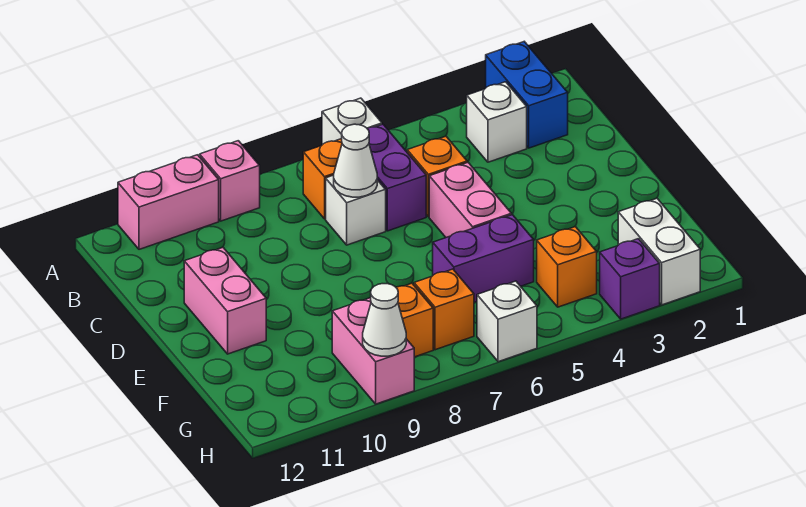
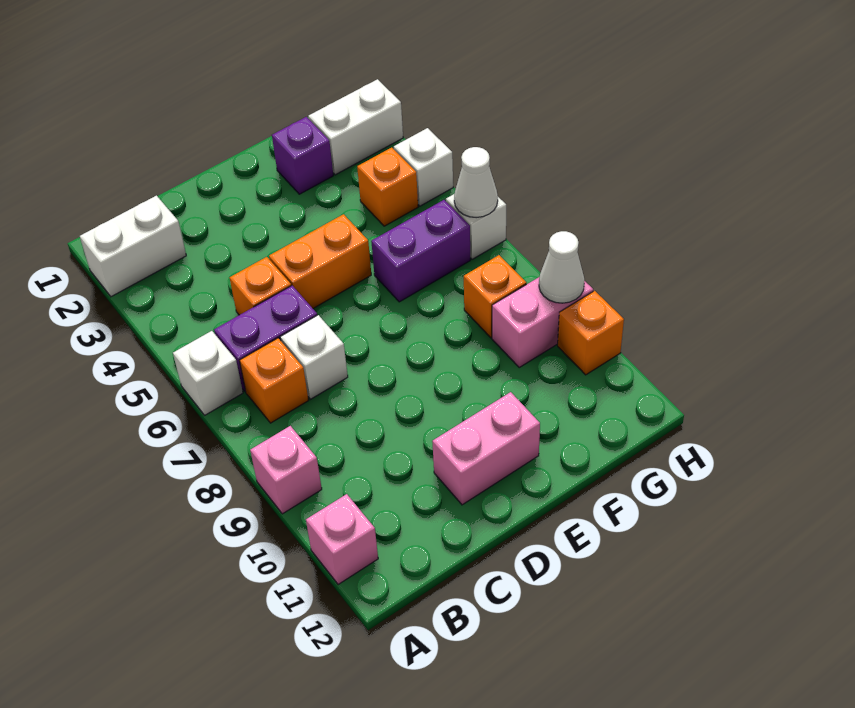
blue 1x2 brick [486,42,568,148] -> white 1x2 brick [80,196,186,297]
pink 1x2 brick [118,155,219,249] -> pink 1x1 brick [306,494,378,585]
white 1x1 brick [467,82,527,162] -> white 1x1 brick moved to [394,128,453,206]
white 1x1 cone [334,124,377,197] -> white 1x1 cone moved to [454,147,498,218]
pink 1x2 brick [429,162,511,237] -> orange 1x2 brick [269,214,371,308]
purple 1x2 brick [433,215,534,302] -> purple 1x2 brick turned to [371,200,470,302]
orange 1x1 brick [414,269,474,350] -> orange 1x1 brick moved to [558,291,624,375]
purple 1x1 brick [600,239,660,319] -> purple 1x1 brick moved to [272,117,333,194]

